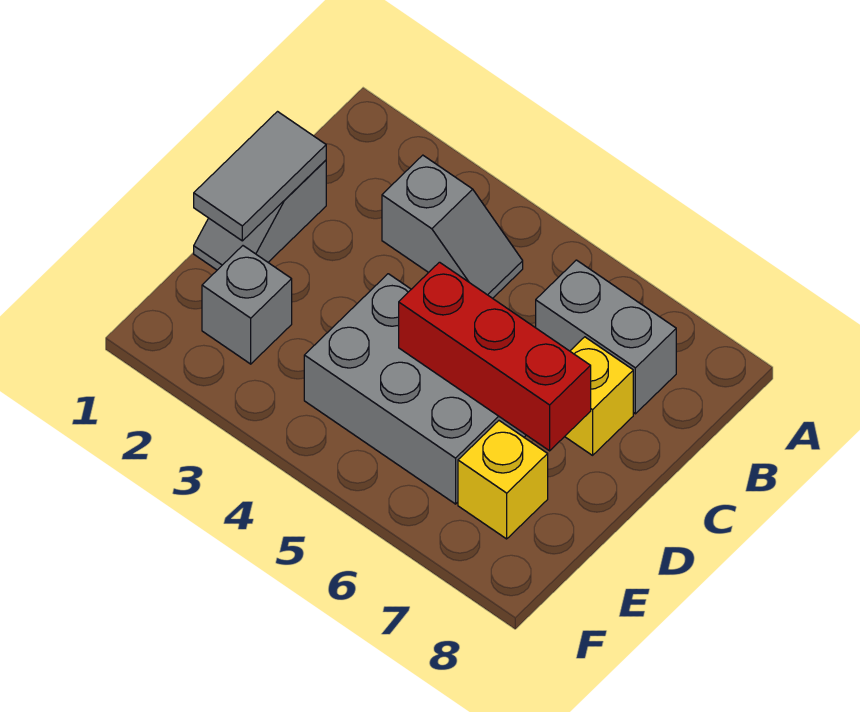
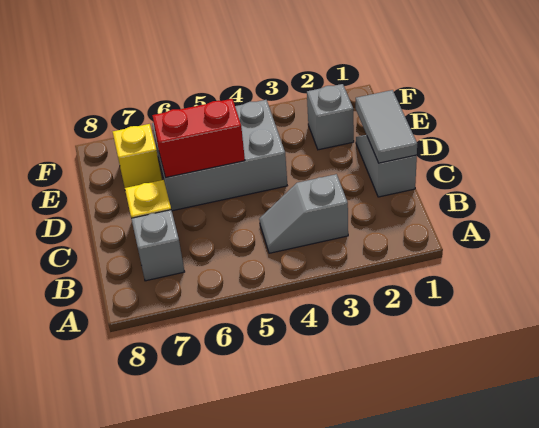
grey 1x2 brick [536,260,676,414] -> grey 1x1 brick [131,210,185,281]
red 1x3 brick [399,262,591,451] -> red 1x2 brick [152,99,245,177]

